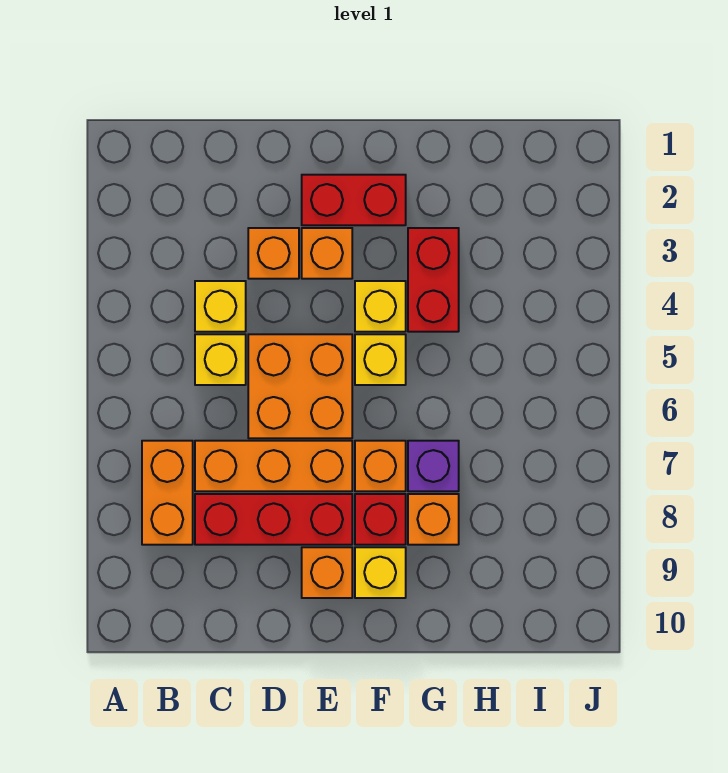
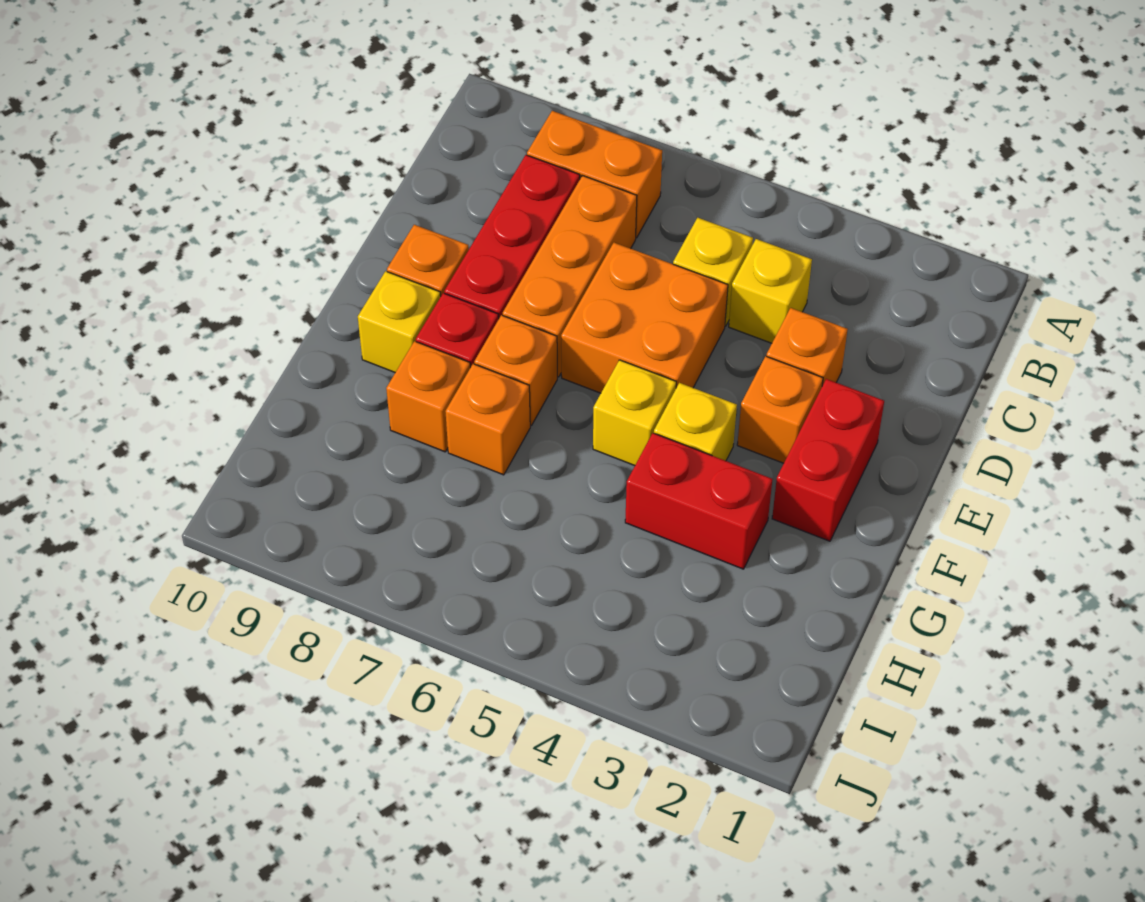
purple 1x1 brick [408,441,459,491] -> orange 1x1 brick [445,364,530,475]

